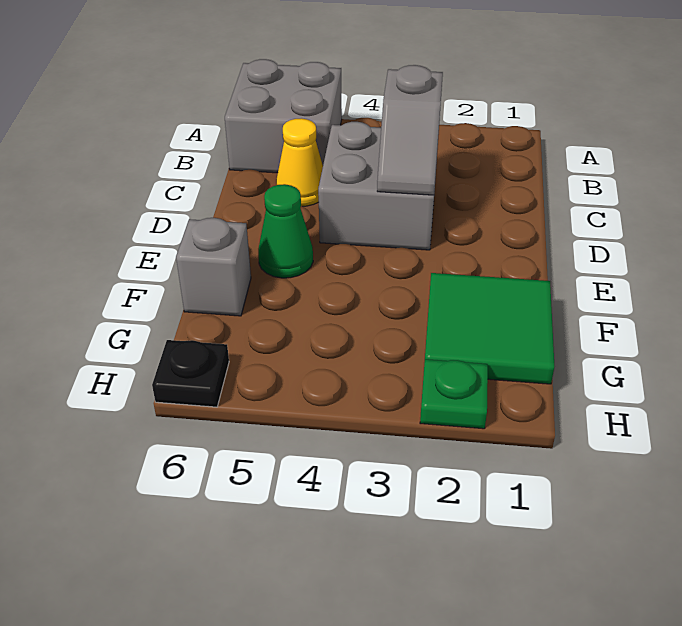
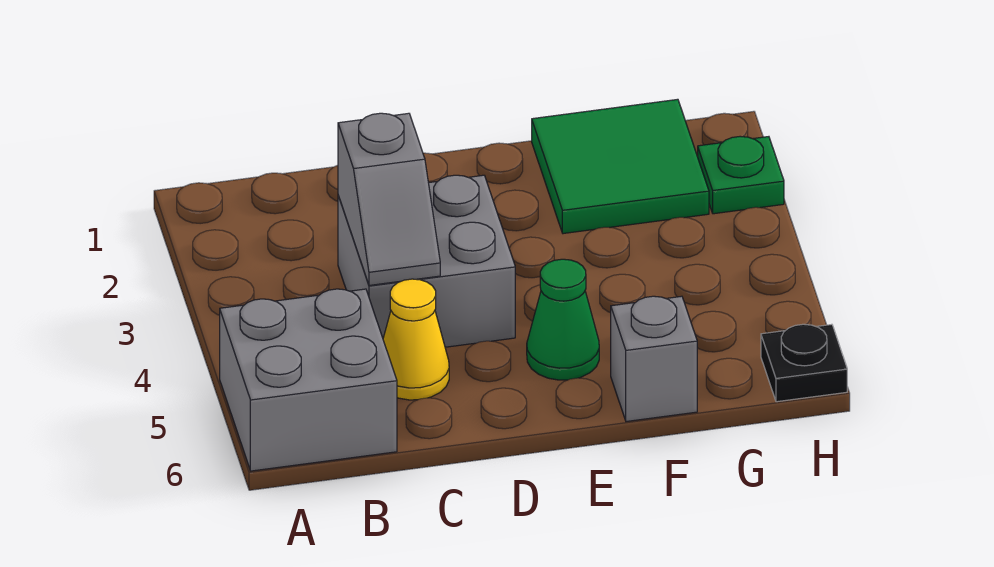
grey 1x2 slope [377,65,443,195] -> grey 1x2 slope turned to [338,113,440,285]

